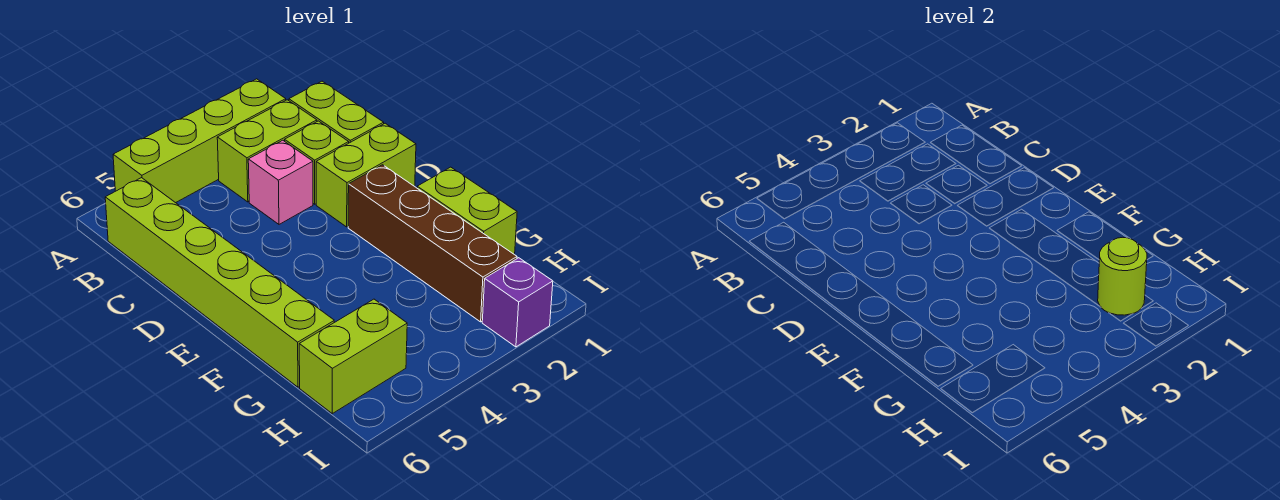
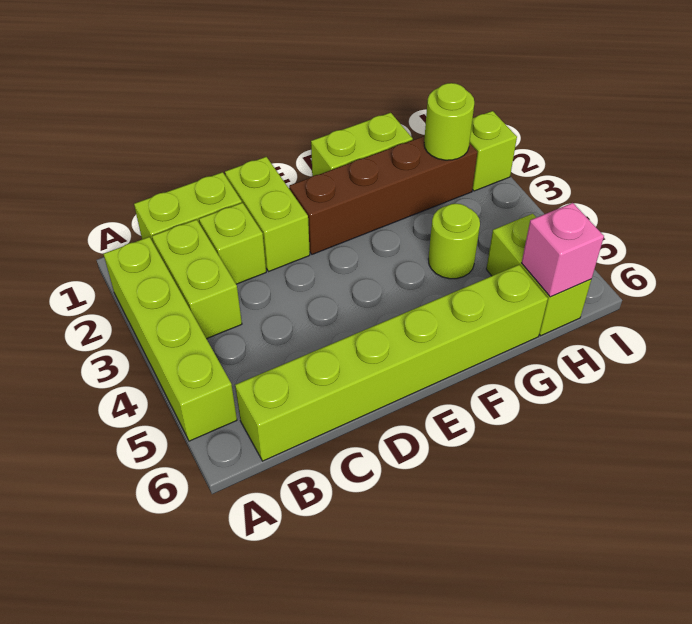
pink 1x1 brick [248,140,313,224] -> pink 1x1 brick moved to [522,203,604,297]
none -> lime 1x1 round brick [428,204,480,279]
purple 1x1 brick [482,258,553,347] -> lime 1x1 brick [470,111,517,191]

